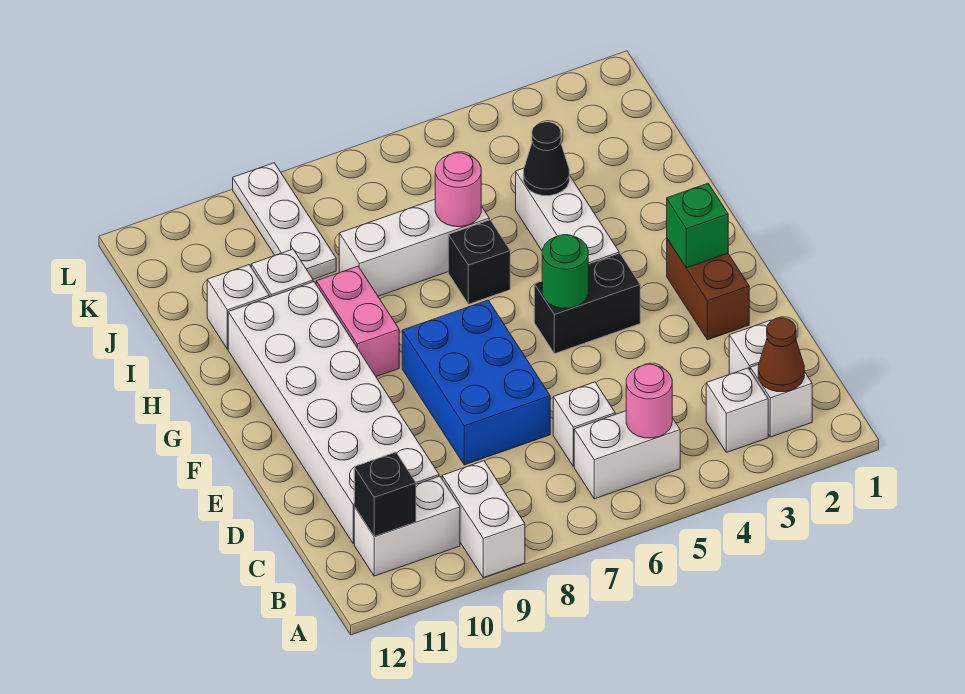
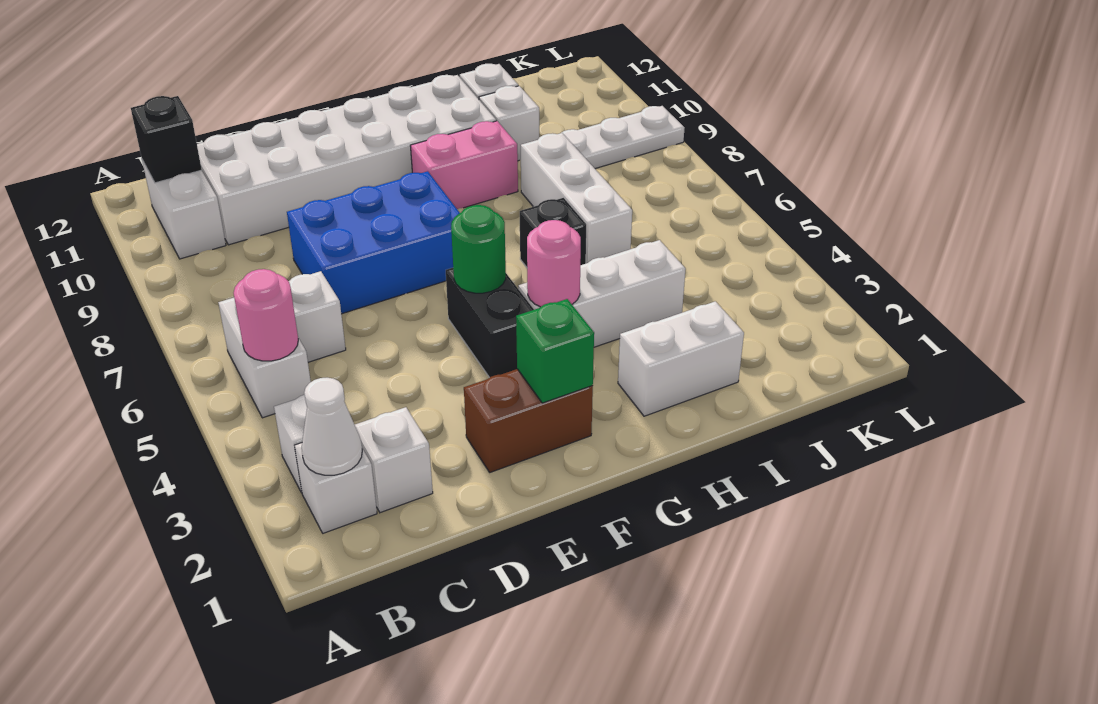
white 1x2 brick [442,461,525,578] -> white 1x2 brick moved to [618,301,744,416]
brown 1x1 cone [758,318,804,392] -> white 1x1 cone [301,378,362,475]
black 1x1 cone [523,122,569,196] -> none
pink 1x1 round brick [435,153,481,227] -> pink 1x1 round brick moved to [527,220,581,307]

